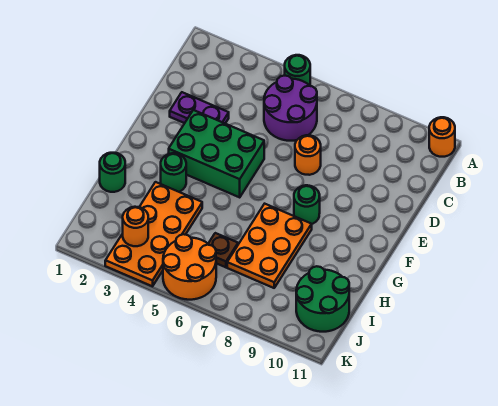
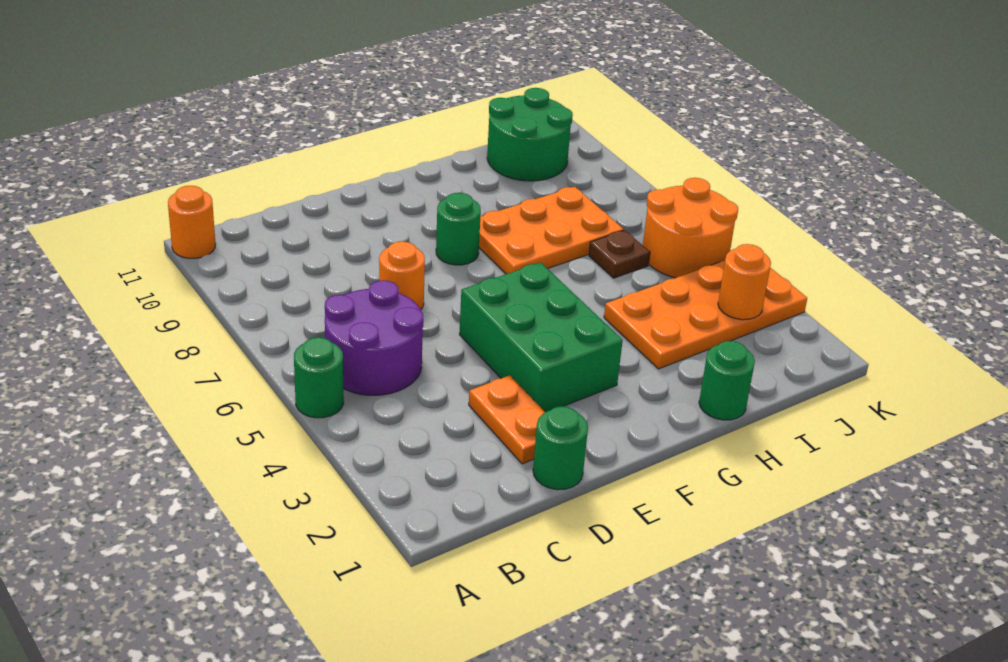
purple 1x2 plate [170,92,229,123] -> orange 1x2 plate [469,375,545,464]
green 1x1 round brick [161,153,186,192] -> green 1x1 round brick moved to [533,406,588,490]

